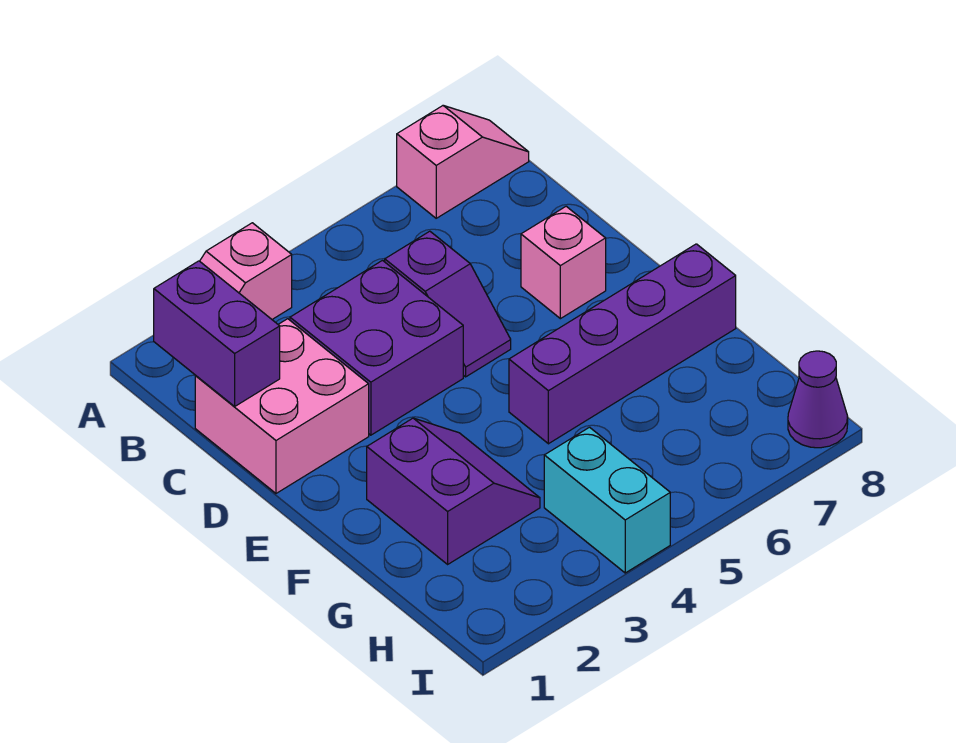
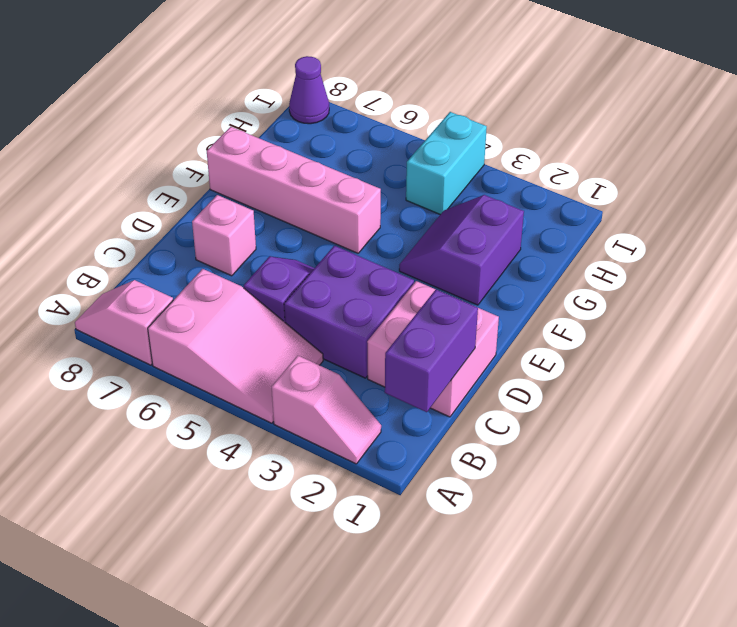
none -> pink 2x3 slope [148,269,323,423]
purple 1x4 brick [509,244,736,444] -> pink 1x4 brick [207,127,381,253]

